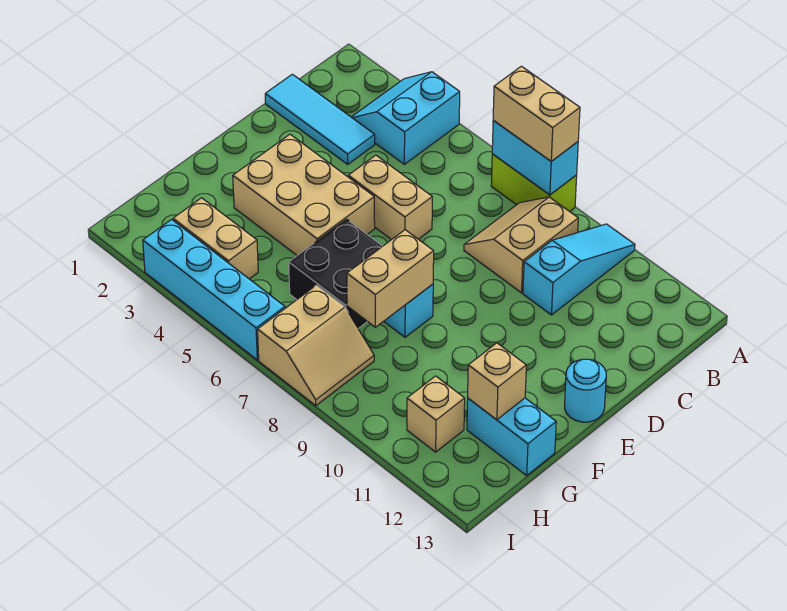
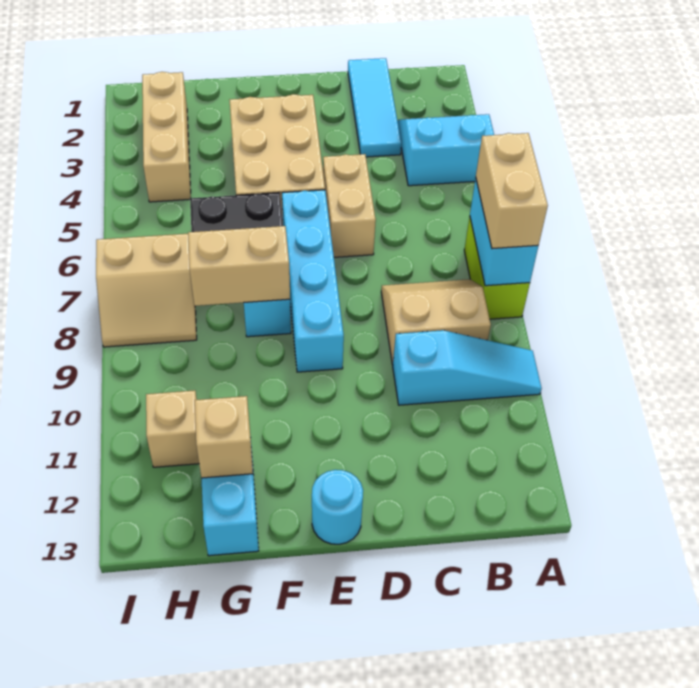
tan 1x2 brick [173,198,258,279] -> tan 1x3 brick [142,72,191,202]
cyan 1x4 brick [143,220,285,360] -> cyan 1x4 brick moved to [282,190,344,372]

